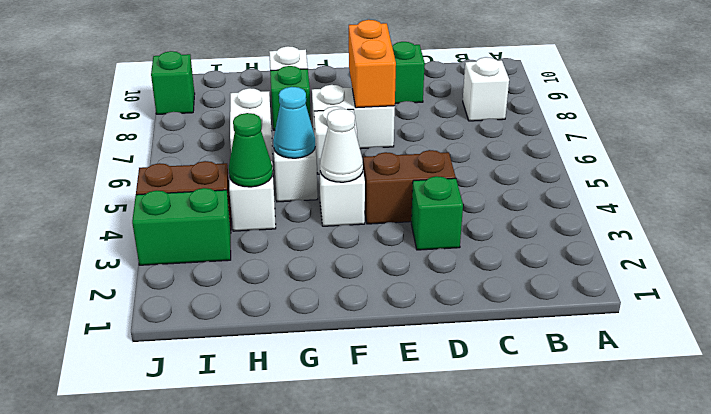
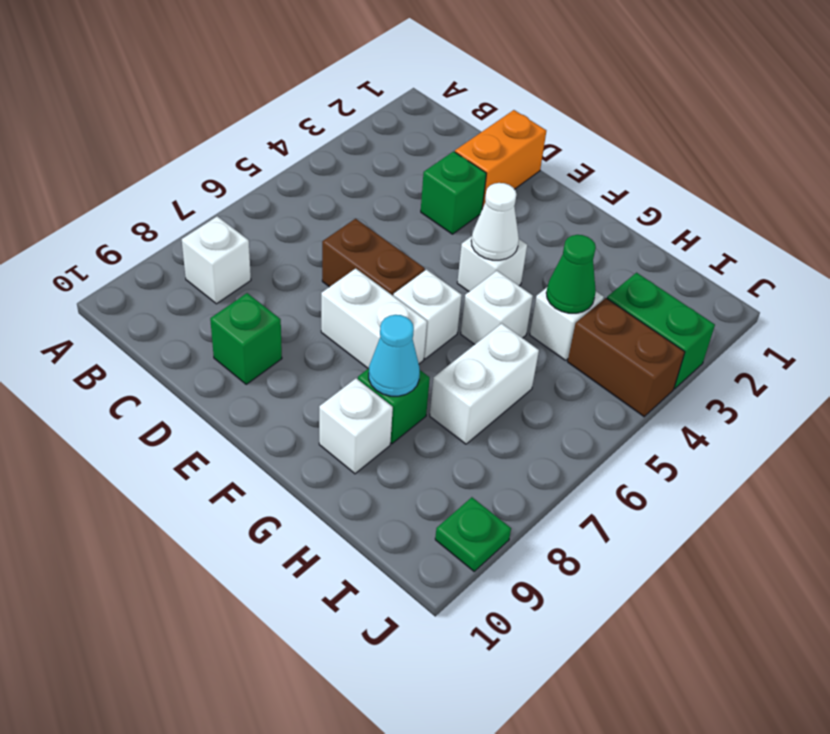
brown 1x2 brick [363,150,456,224] -> brown 1x2 brick moved to [322,219,425,295]
orange 1x2 brick [349,20,396,108] -> orange 1x2 brick moved to [455,110,546,209]
cyan 1x1 cone [273,87,315,158] -> cyan 1x1 cone moved to [369,315,420,396]
green 1x1 brick [151,51,195,114] -> green 1x1 plate [435,497,511,571]

